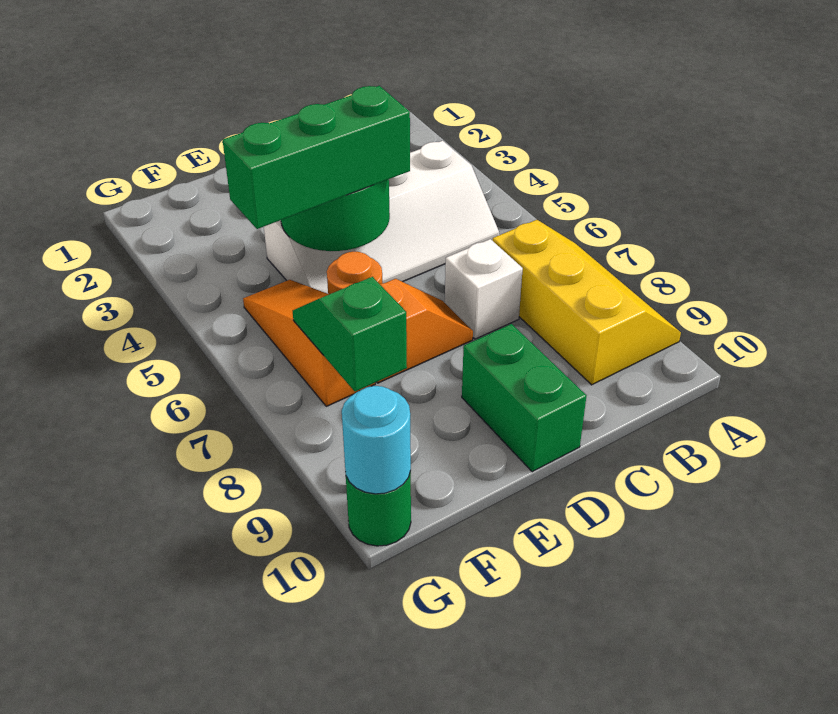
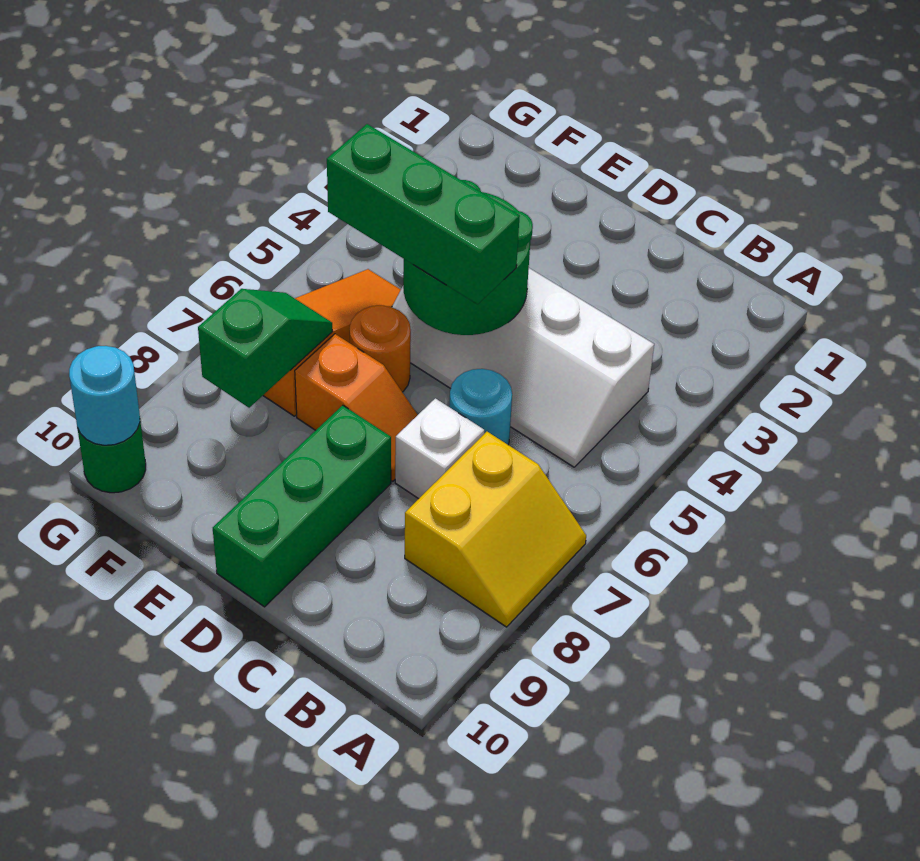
yellow 2x3 slope [493,220,681,385] -> yellow 2x2 slope [405,432,586,627]
none -> cyan 1x1 round brick [449,369,512,445]
green 1x2 brick [462,324,586,472] -> green 1x3 brick [213,405,391,607]

